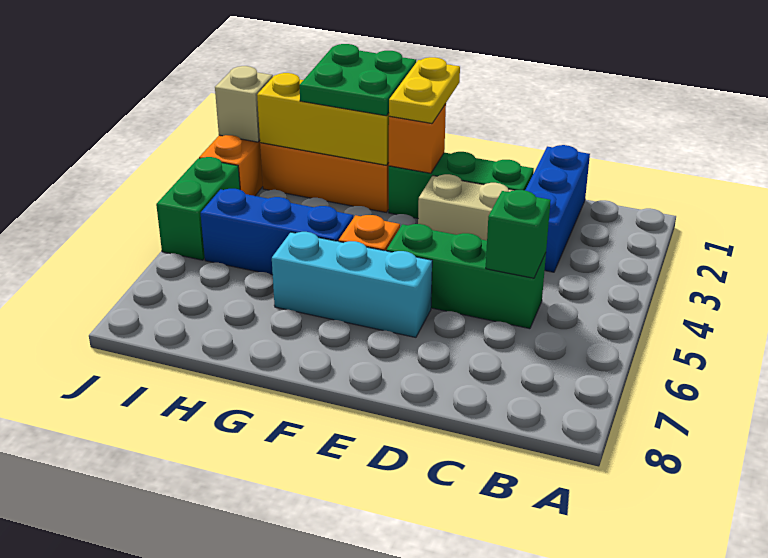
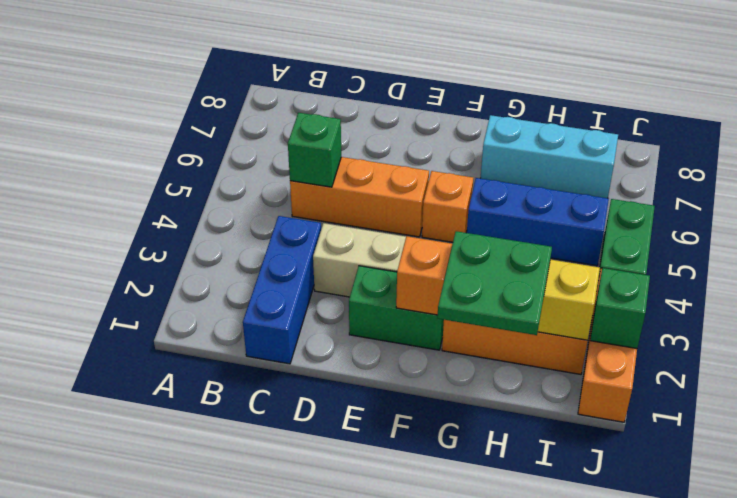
green 1x3 brick [387,224,546,329] -> orange 1x3 brick [290,157,429,237]
green 1x3 brick [389,152,534,218] -> green 1x2 brick [349,266,444,350]
cyan 1x3 brick [272,232,432,337] -> cyan 1x3 brick moved to [480,115,618,198]
yellow 1x2 plate [389,57,460,123] -> none
tan 1x1 brick [215,66,273,142] -> green 1x1 brick [590,268,650,349]

